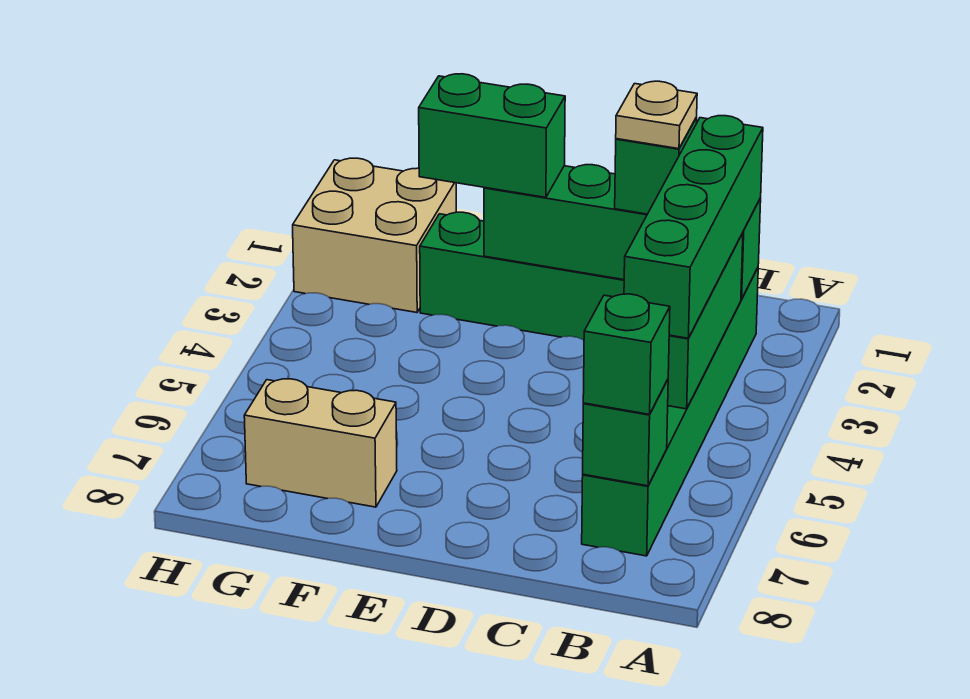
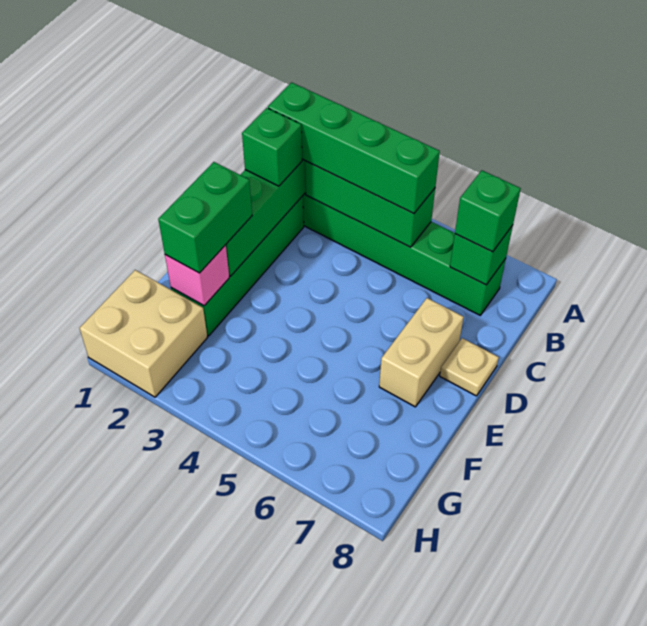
tan 1x1 plate [616,81,697,149] -> tan 1x1 plate moved to [440,338,499,396]
none -> pink 1x1 brick [165,245,229,306]
tan 1x2 brick [244,379,397,507] -> tan 1x2 brick moved to [379,298,464,407]

